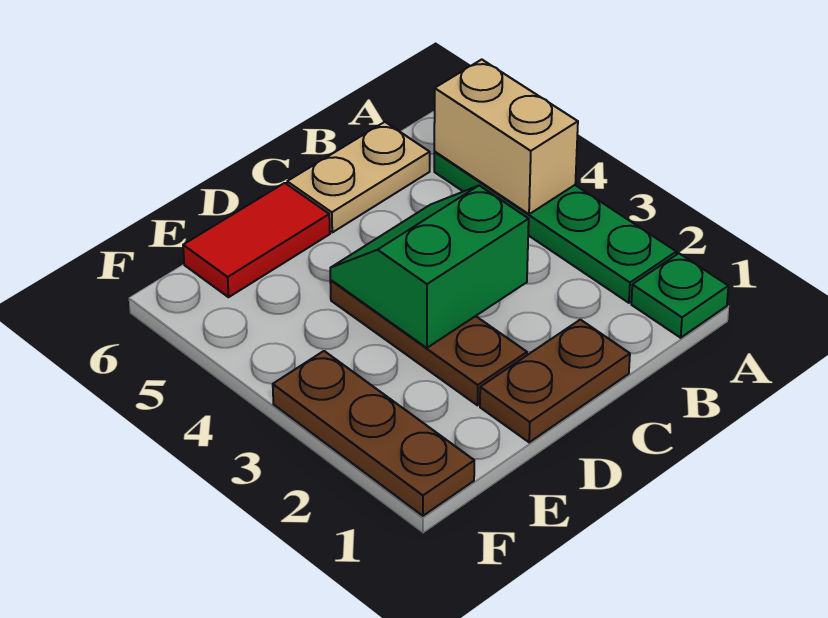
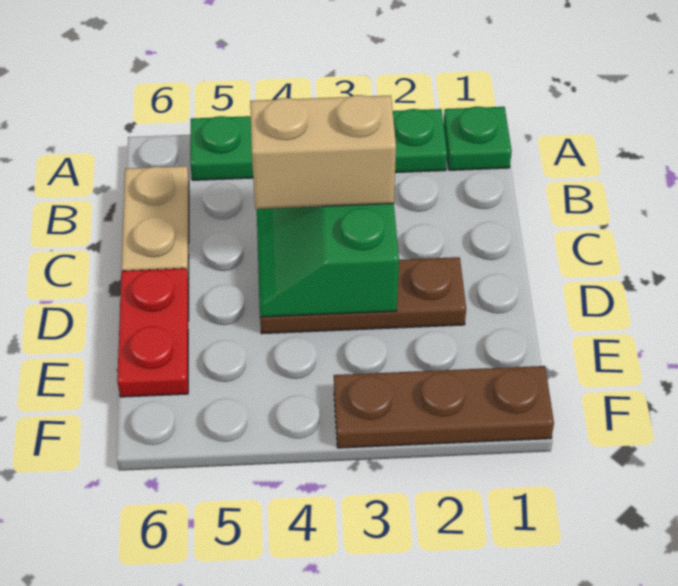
tan 1x2 brick [434,59,578,214] -> tan 1x2 brick moved to [250,95,396,209]
brown 1x2 plate [480,320,630,442] -> none
red 1x2 tile [183,183,330,297] -> red 1x2 plate [117,268,189,397]

